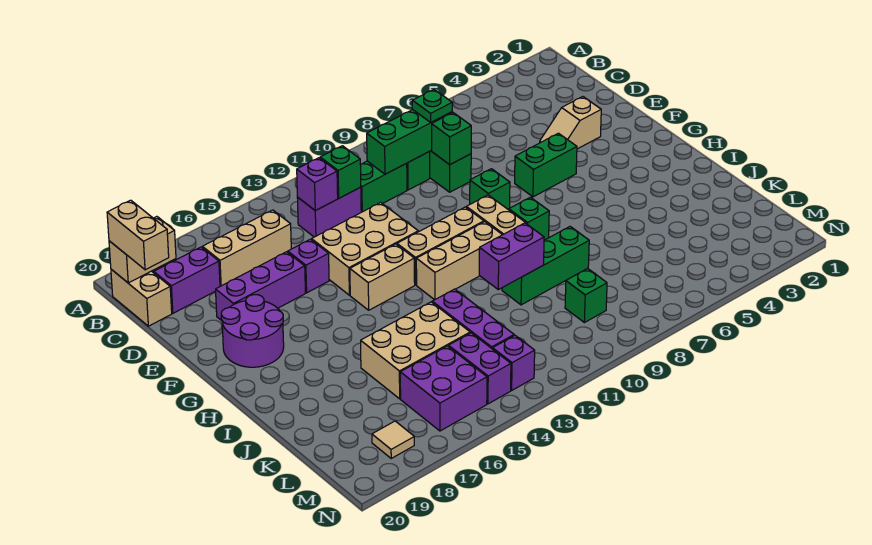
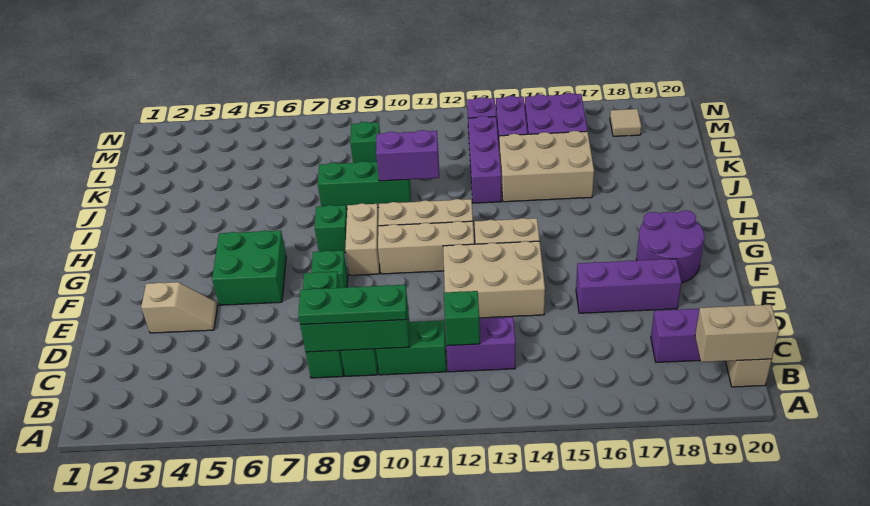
tan 1x2 brick [107,200,169,270] -> none
green 1x1 plate [412,89,452,123] -> green 1x3 plate [298,285,407,325]
purple 1x1 brick [297,158,338,211] -> none
tan 1x3 brick [202,210,291,286] -> none
purple 1x1 brick [288,239,329,293] -> none
green 1x2 brick [515,133,577,197] -> green 2x2 brick [212,230,286,305]

